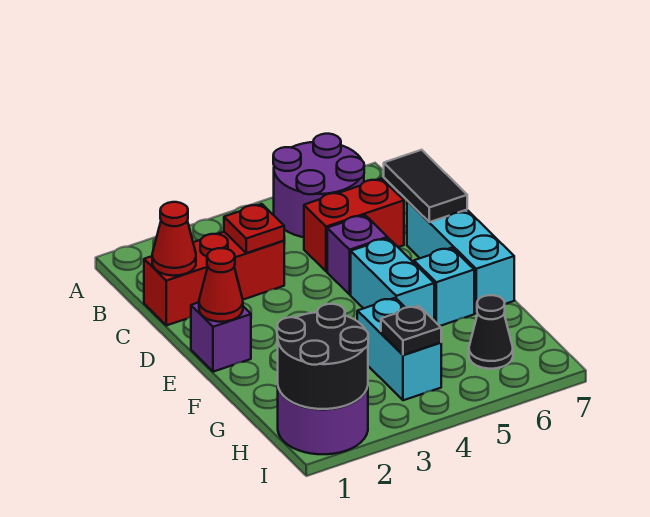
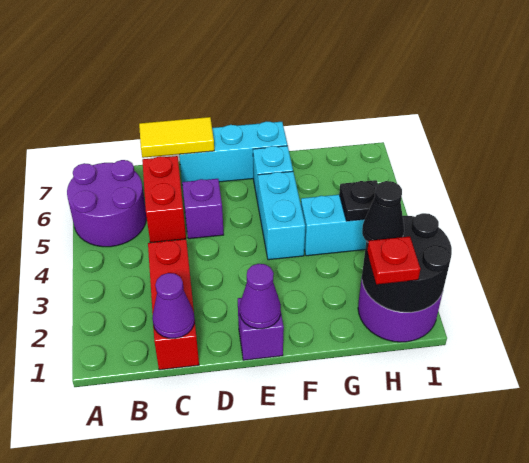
red 1x1 cone [152,202,196,276] -> purple 1x1 cone [152,273,195,338]
red 1x1 plate [224,204,284,253] -> red 1x1 plate moved to [367,236,420,284]
black 1x2 tile [384,150,467,222] -> yellow 1x2 tile [139,117,214,158]
red 1x1 cone [199,248,243,322] -> purple 1x1 cone [240,264,281,329]
cyan 1x2 brick [351,238,434,320] -> cyan 1x2 brick turned to [258,171,305,260]
black 1x1 cone [469,295,513,369] -> black 1x1 cone moved to [362,181,404,242]

